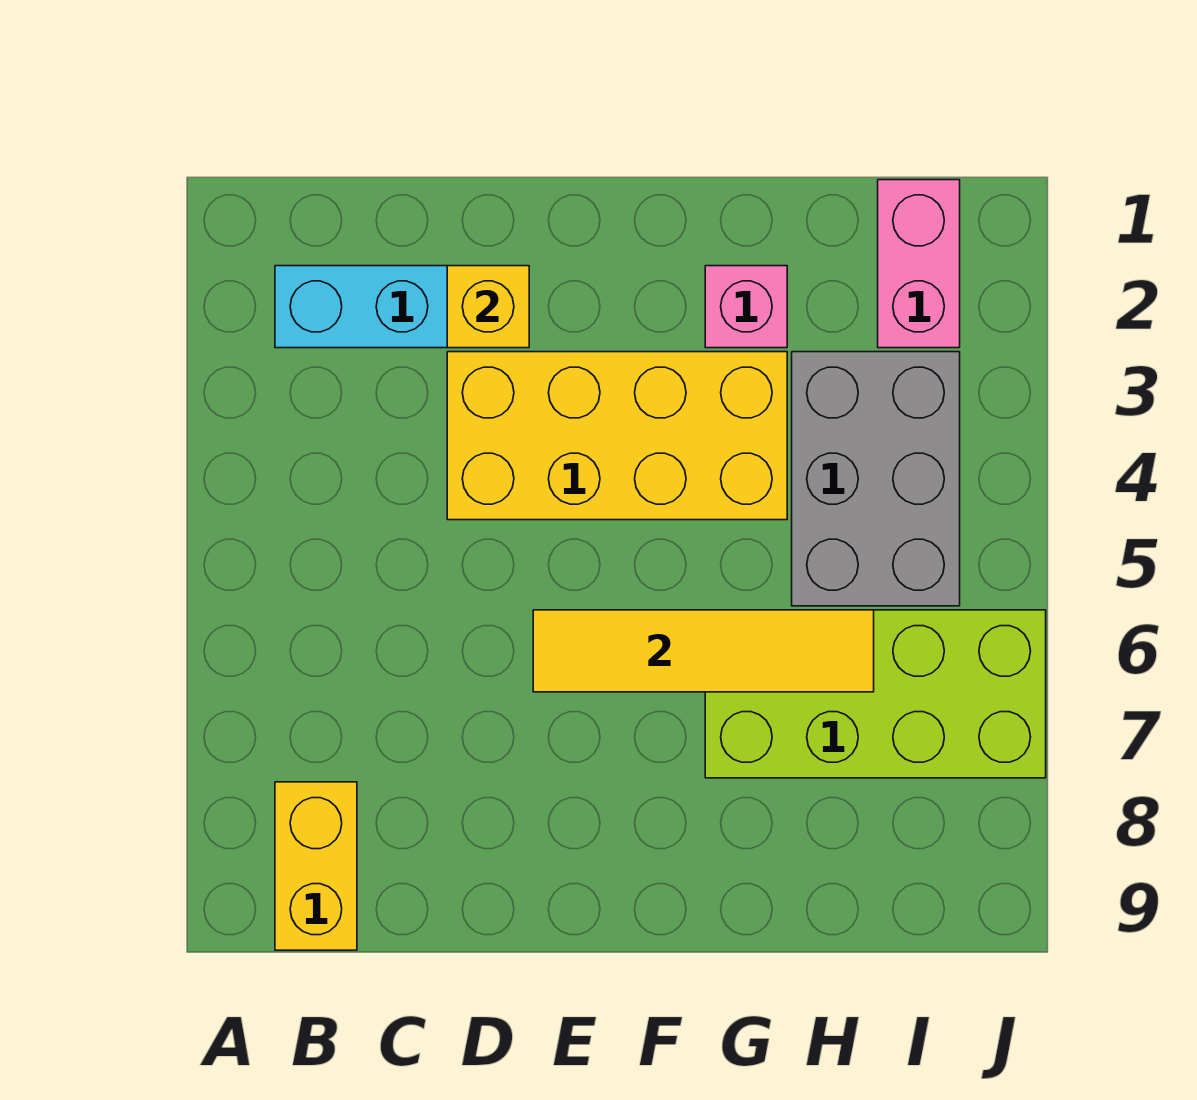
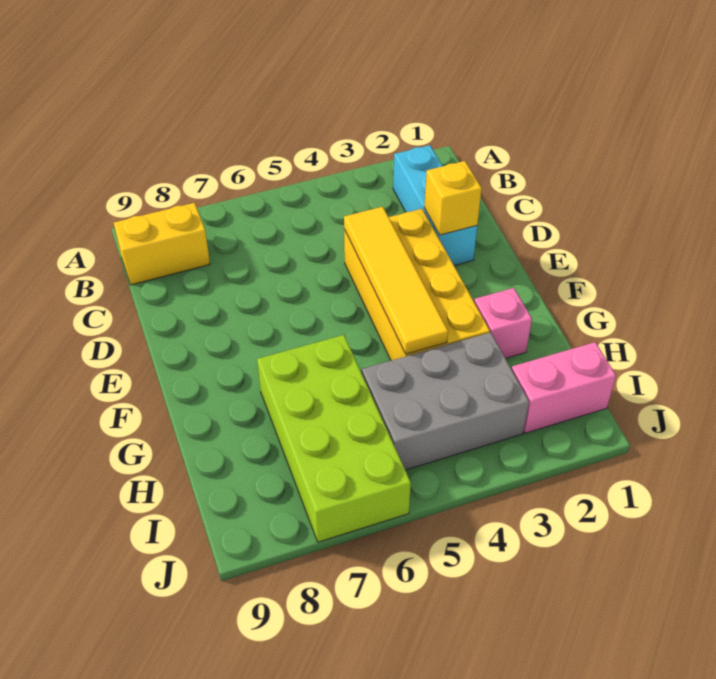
yellow 1x4 tile [533,610,874,692] -> yellow 1x4 tile moved to [344,207,448,354]

